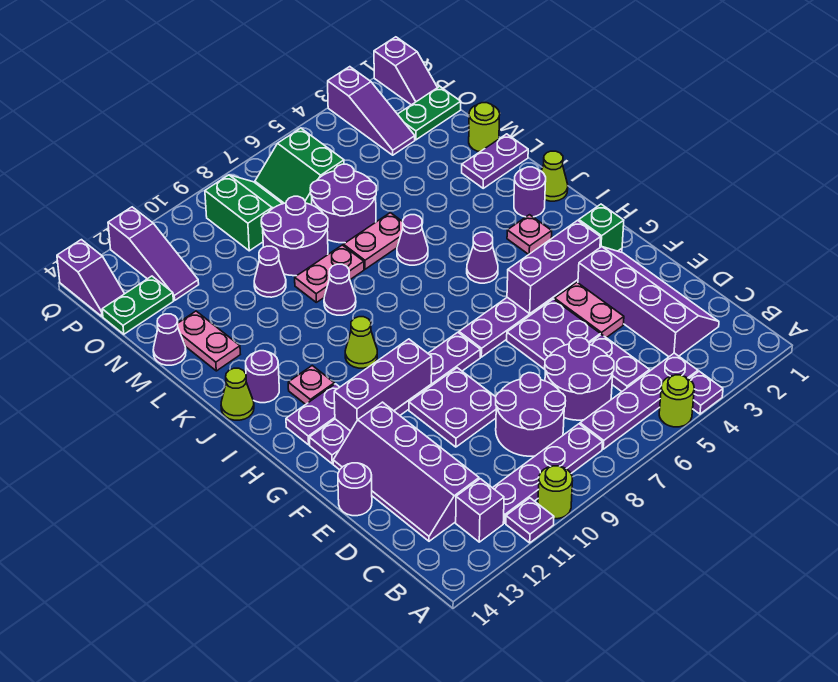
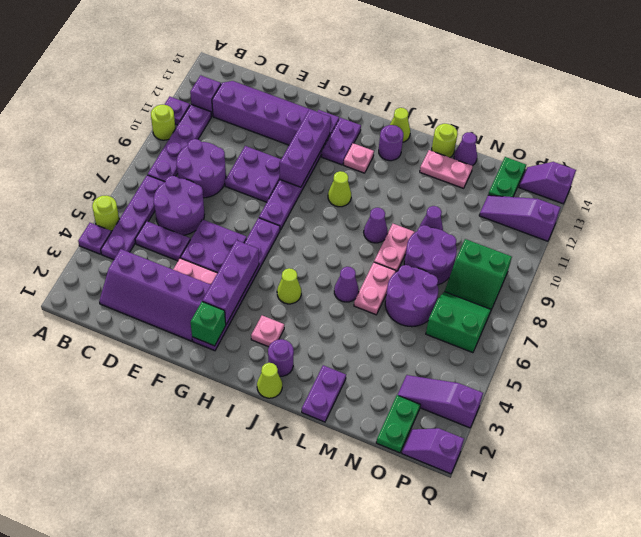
purple 1x1 round brick [338,463,372,516] -> none
purple 1x1 cone [467,232,498,283] -> lime 1x1 cone [277,268,301,304]
lime 1x1 round brick [469,103,500,152] -> lime 1x1 round brick moved to [432,124,458,157]

